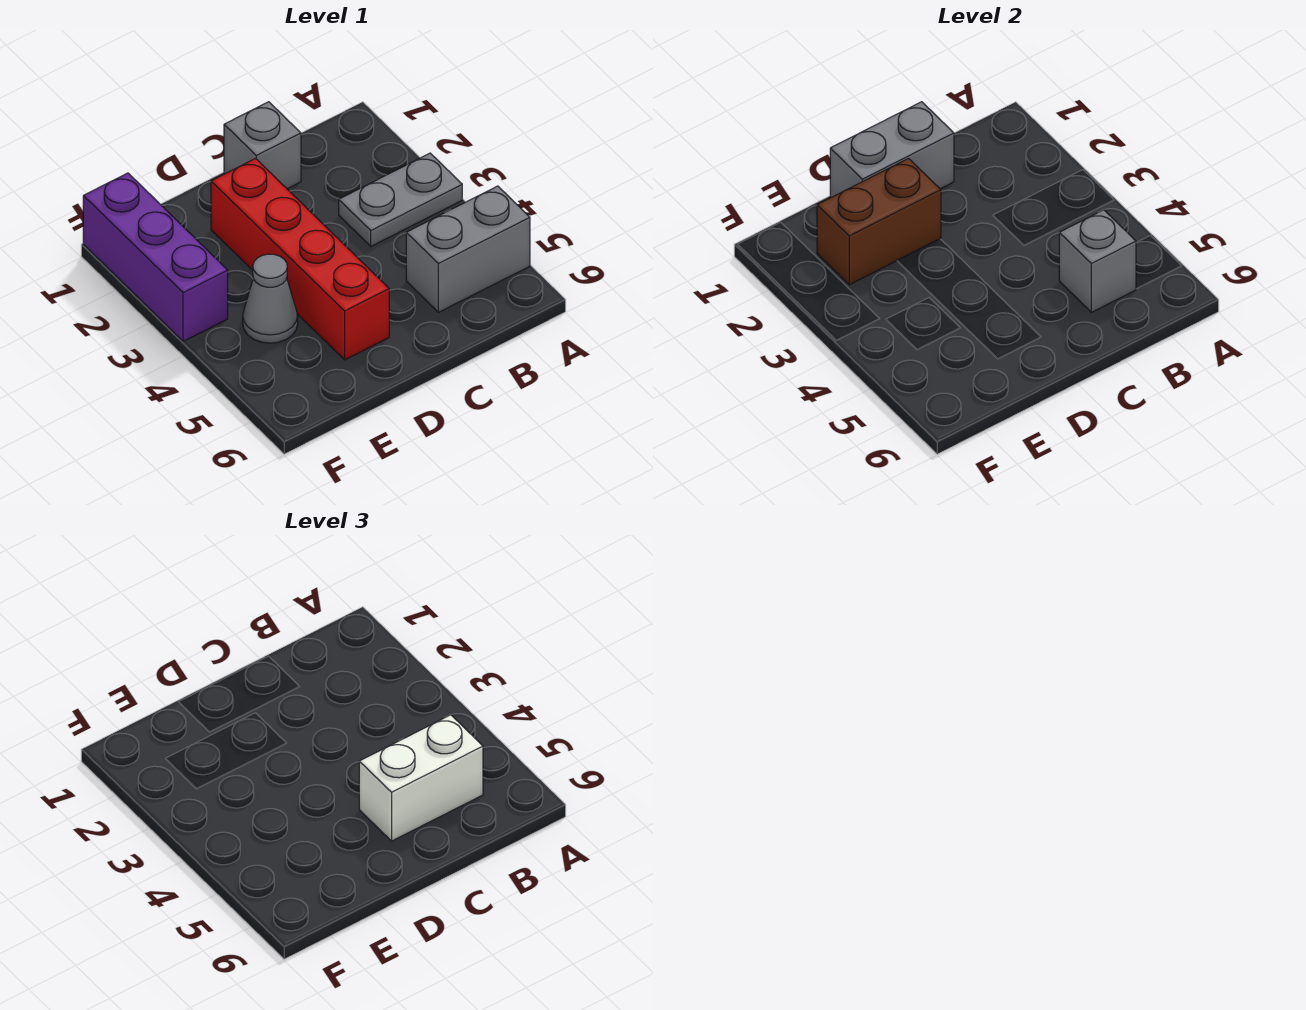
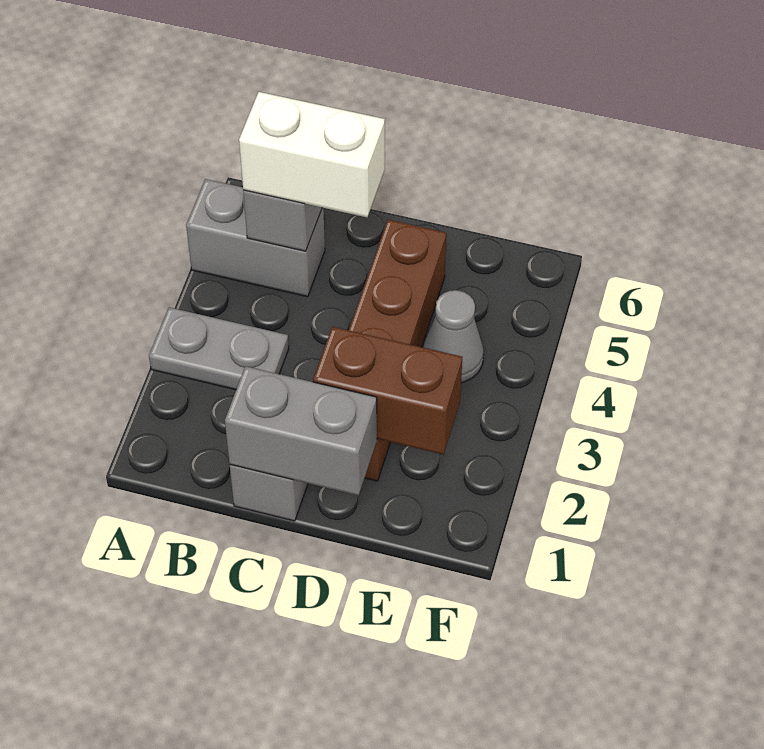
red 1x4 brick [211,159,389,360] -> brown 1x4 brick [349,220,446,481]
purple 1x3 brick [83,173,228,341] -> none

